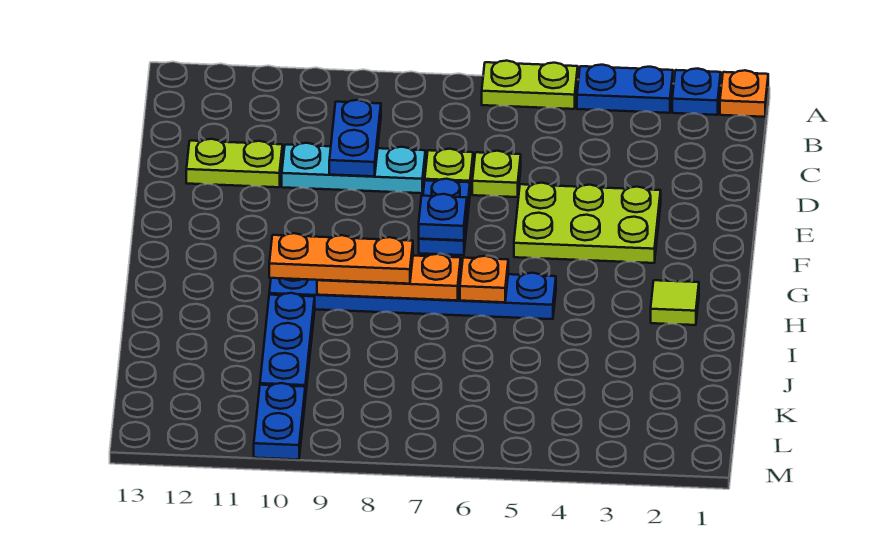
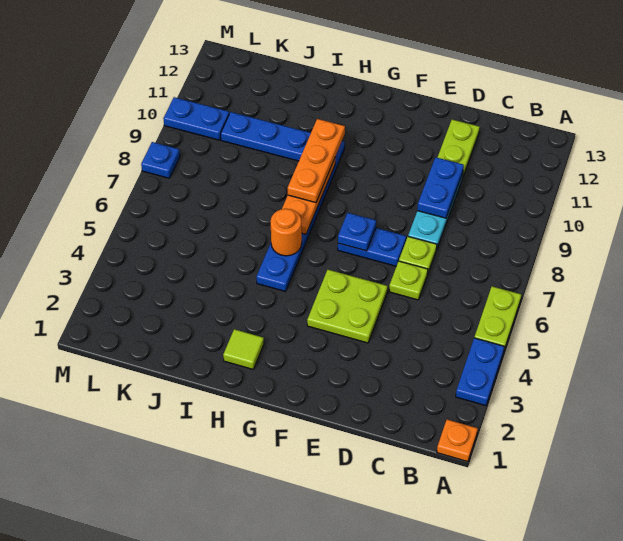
blue 1x1 plate [672,68,721,115] -> blue 1x1 plate moved to [141,142,180,178]
blue 1x2 plate [329,100,381,176] -> blue 1x2 plate turned to [417,157,464,218]
lime 2x3 plate [514,183,661,263] -> lime 2x2 plate [307,270,388,343]
orange 1x1 plate [460,256,508,302] -> orange 1x1 round brick [271,209,302,256]

